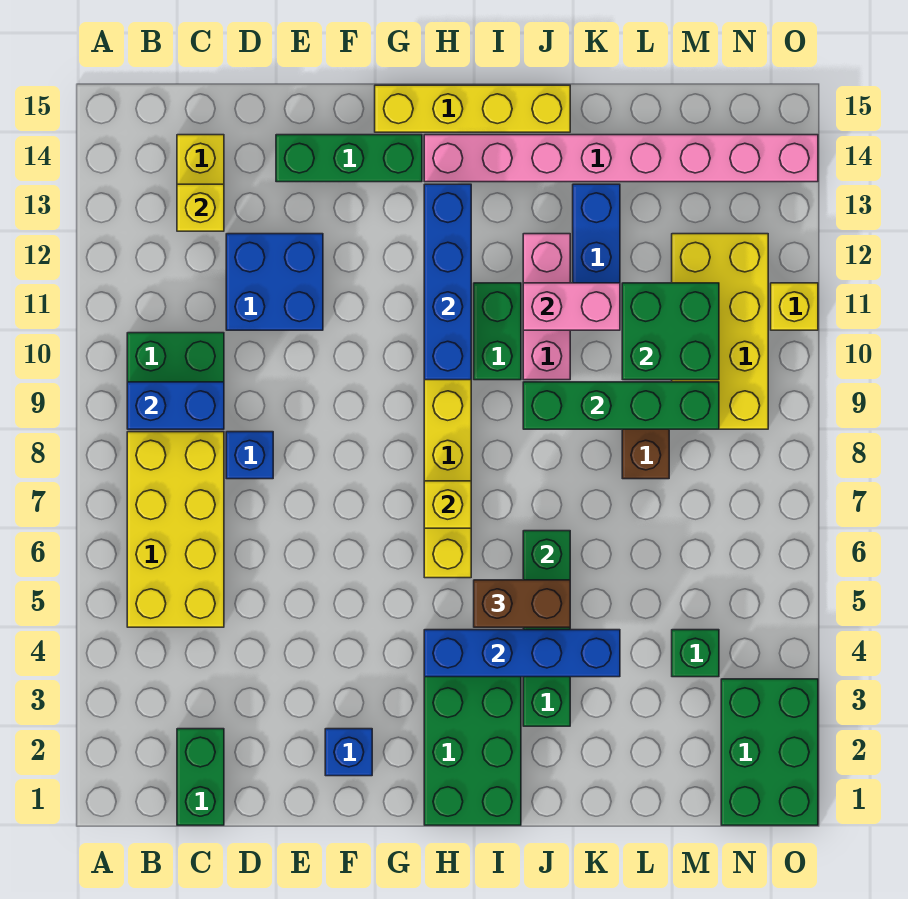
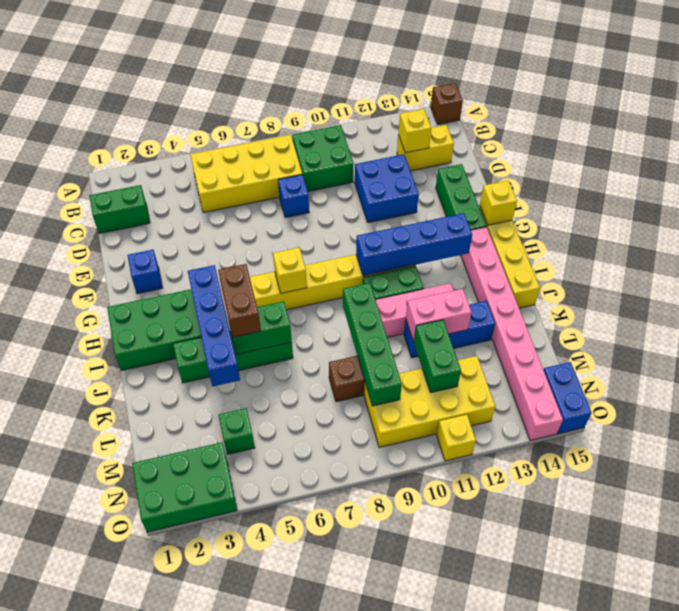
none -> brown 1x1 brick [431,83,463,124]
blue 1x2 brick [127,382,224,429] -> blue 1x2 brick moved to [544,362,592,434]
none -> yellow 1x1 brick [480,181,517,225]
pink 1x2 brick [523,283,620,330] -> pink 1x2 brick turned to [406,289,471,341]
green 2x2 brick [622,283,719,380] -> green 1x2 brick [414,320,461,393]

